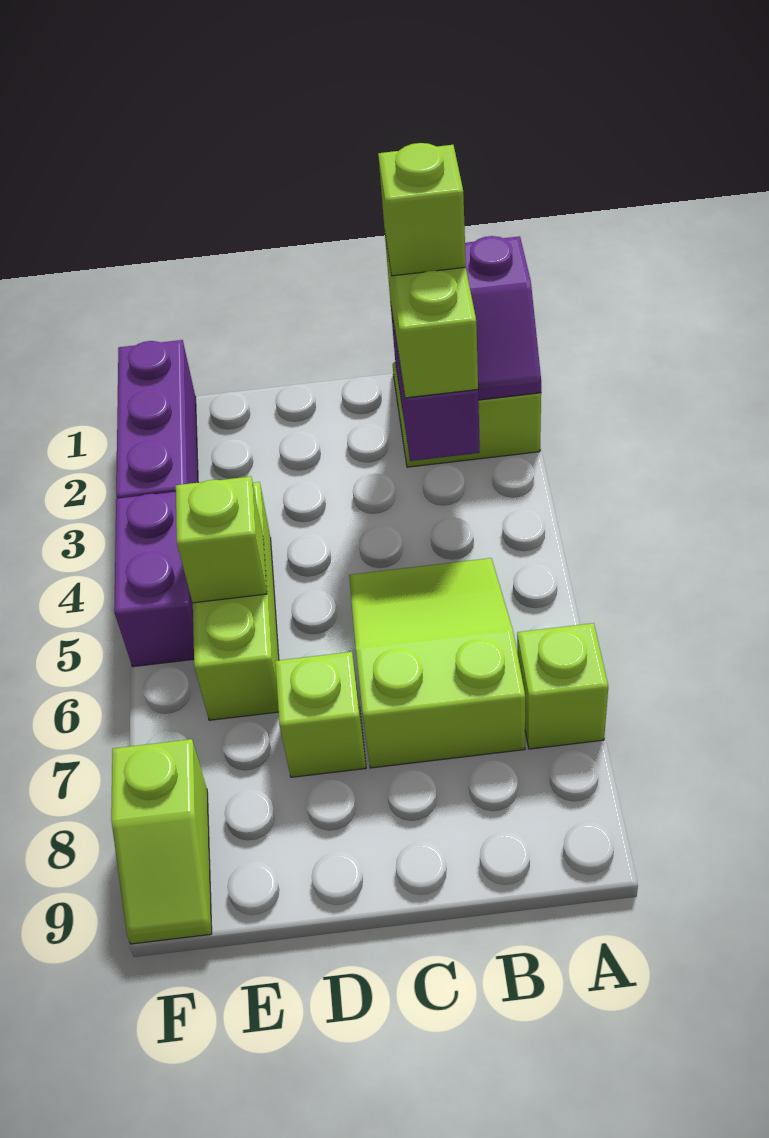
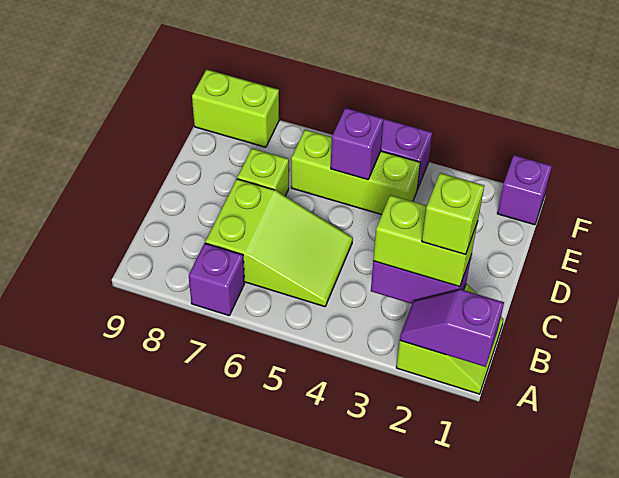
lime 1x1 brick [517,623,608,749] -> purple 1x1 brick [189,243,245,316]
lime 1x1 brick [176,476,267,603] -> purple 1x1 brick [331,108,383,180]
purple 1x3 brick [116,340,198,499] -> purple 1x1 brick [497,155,552,225]
lime 1x2 slope [111,739,212,944] -> lime 1x2 brick [192,69,279,147]

